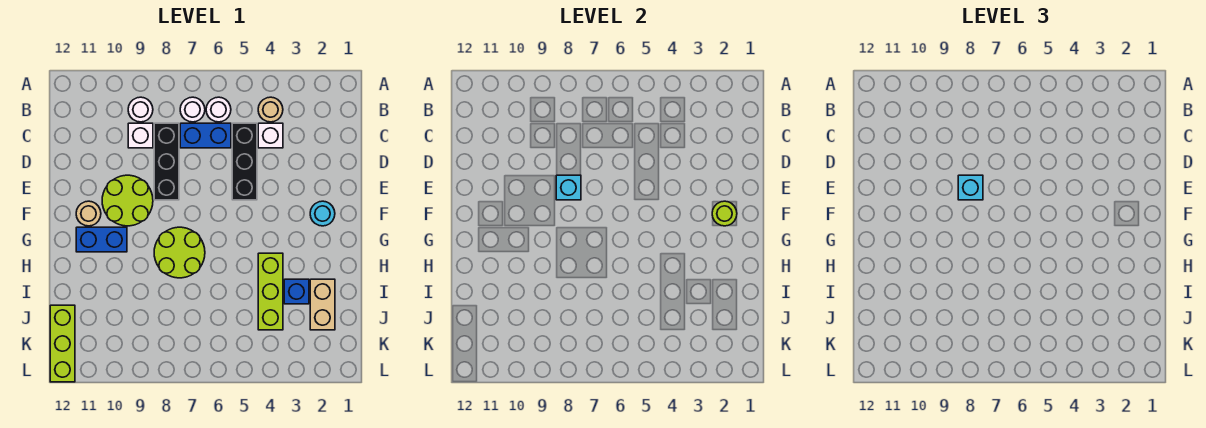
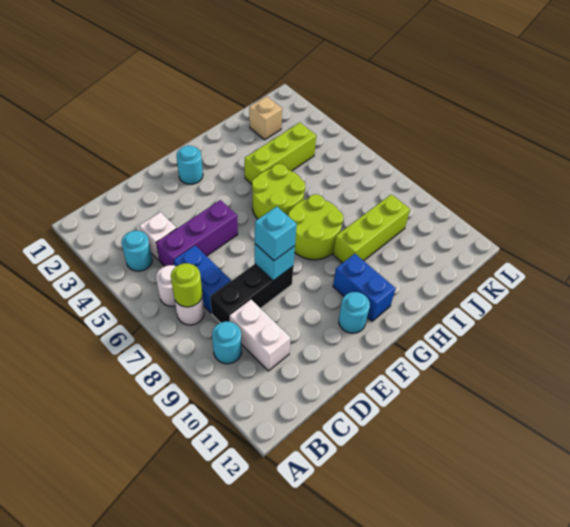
tan 1x1 round brick [258,97,283,122] -> cyan 1x1 round brick [121,231,152,271]
white 1x1 round brick [128,97,153,122] -> cyan 1x1 round brick [212,321,242,364]
black 1x3 brick [232,123,257,200] -> purple 1x3 brick [156,200,238,266]
white 1x1 brick [128,123,153,148] -> white 1x2 brick [230,300,291,371]
lime 2x2 round brick [102,175,153,226] -> lime 2x2 round brick moved to [252,164,305,219]
lime 1x1 round brick [712,201,737,226] -> lime 1x1 round brick moved to [171,263,202,307]
tan 1x1 round brick [76,201,101,226] -> cyan 1x1 round brick [339,292,370,333]
tan 1x2 brick [310,279,335,330] -> tan 1x1 brick [249,96,282,140]
blue 1x1 brick [284,279,309,304] -> none
lime 1x3 brick [50,305,75,382] -> lime 1x3 brick moved to [333,194,410,263]

